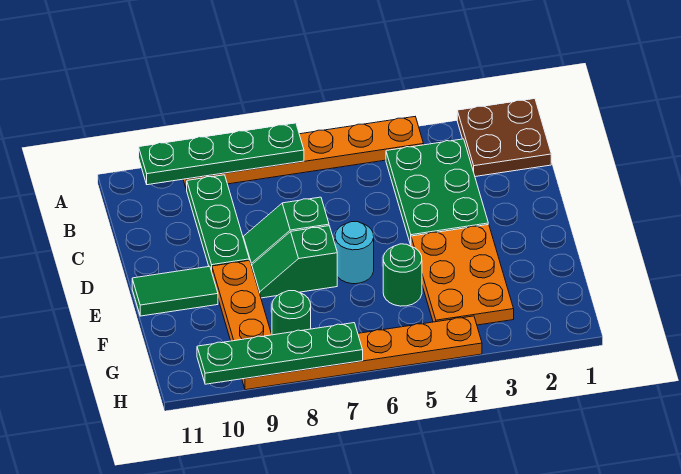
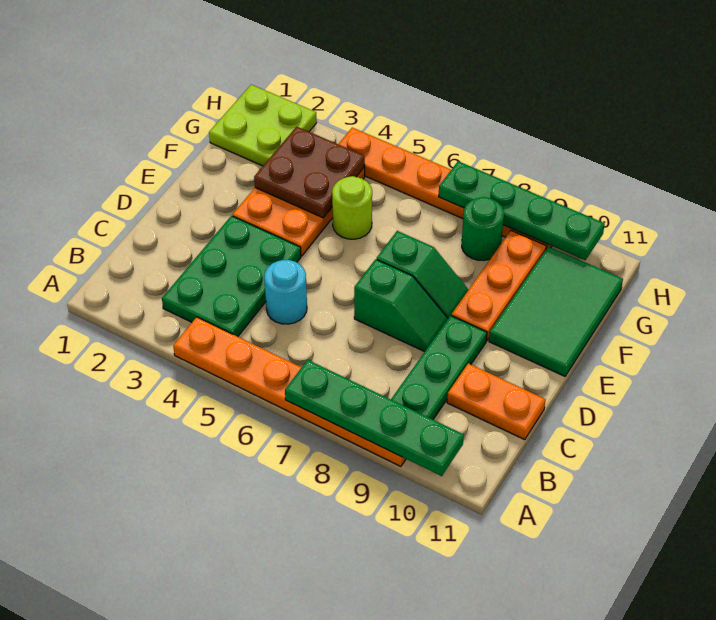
brown 2x2 plate [457,99,551,177] -> brown 2x2 plate moved to [254,127,365,218]
none -> orange 1x2 plate [447,363,546,440]
cyan 1x1 round brick [335,222,374,284] -> cyan 1x1 round brick moved to [264,260,307,324]
green 1x2 tile [132,266,218,316] -> green 2x3 tile [489,247,623,376]
green 1x1 round brick [383,244,422,306] -> lime 1x1 round brick [332,176,372,239]
none -> lime 2x2 plate [209,85,317,166]

